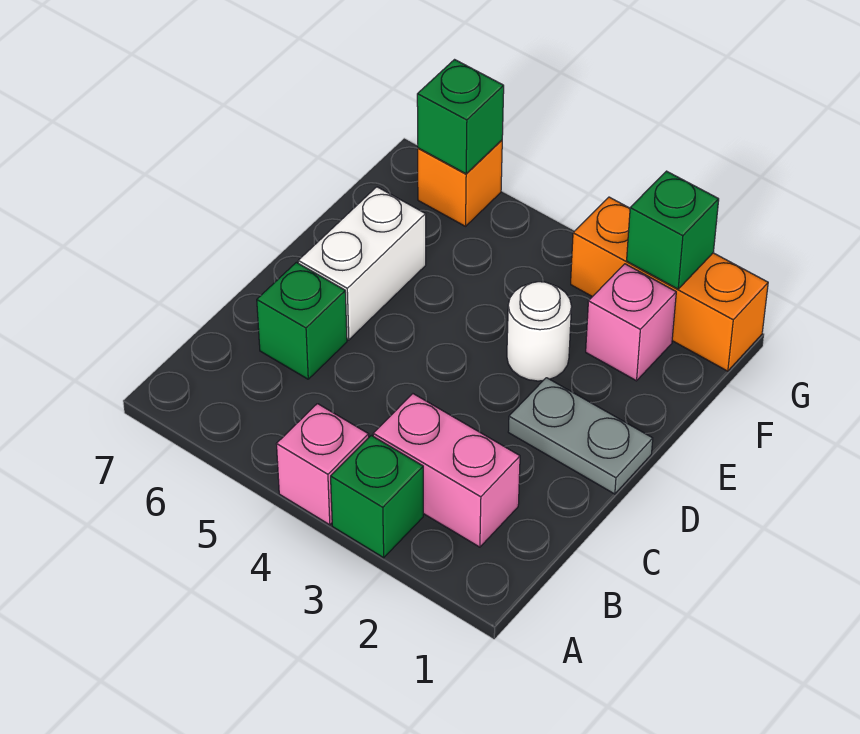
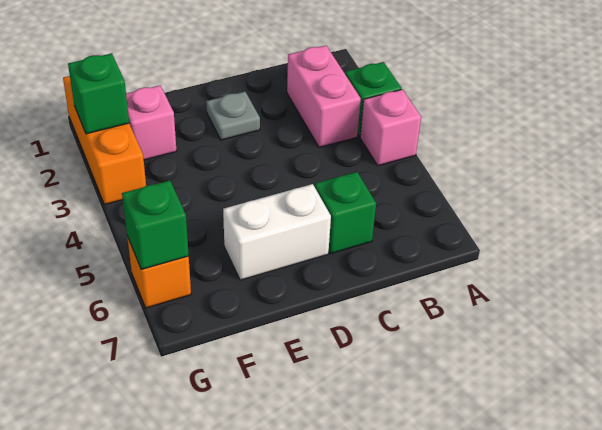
grey 1x2 plate [508,378,653,494] -> grey 1x1 plate [206,92,260,140]
white 1x1 round brick [507,282,572,381] -> none

